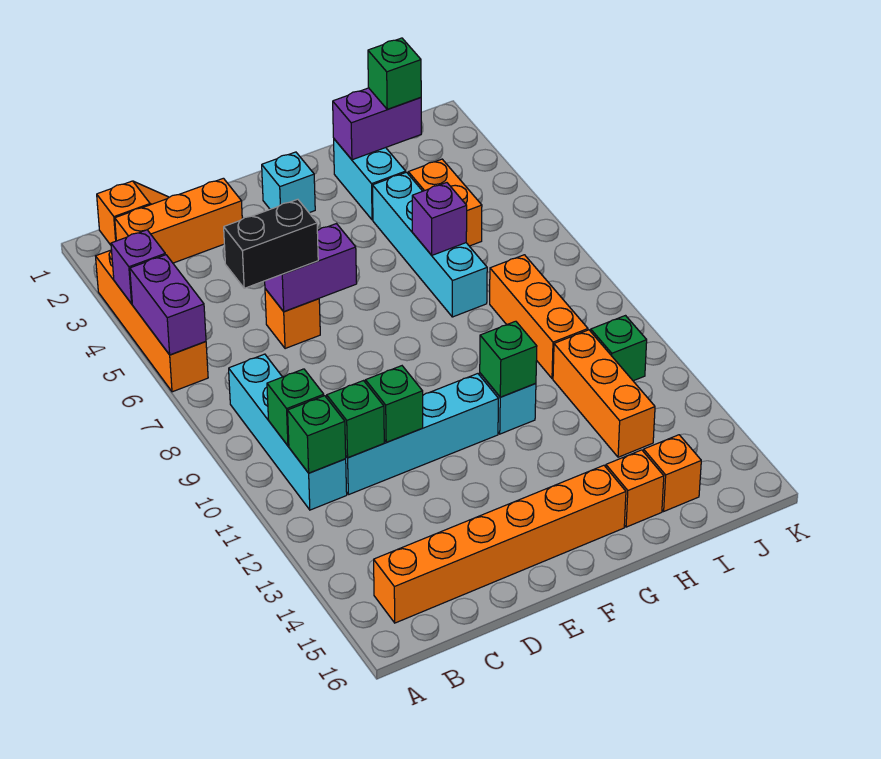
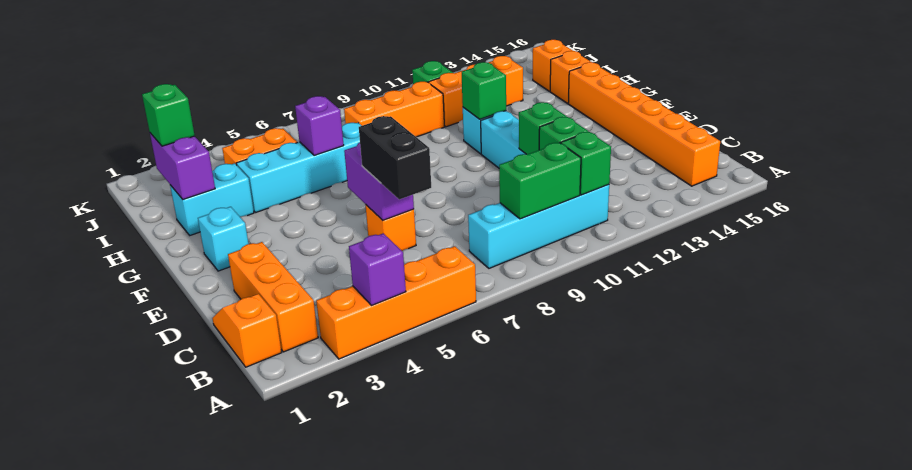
purple 1x2 brick [130,255,206,355] -> none
green 1x1 brick [267,369,324,446] -> green 1x2 brick [499,143,581,219]

